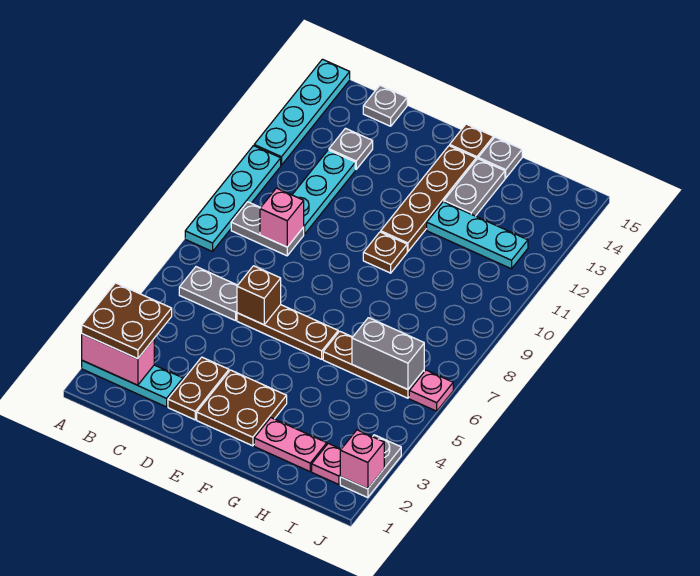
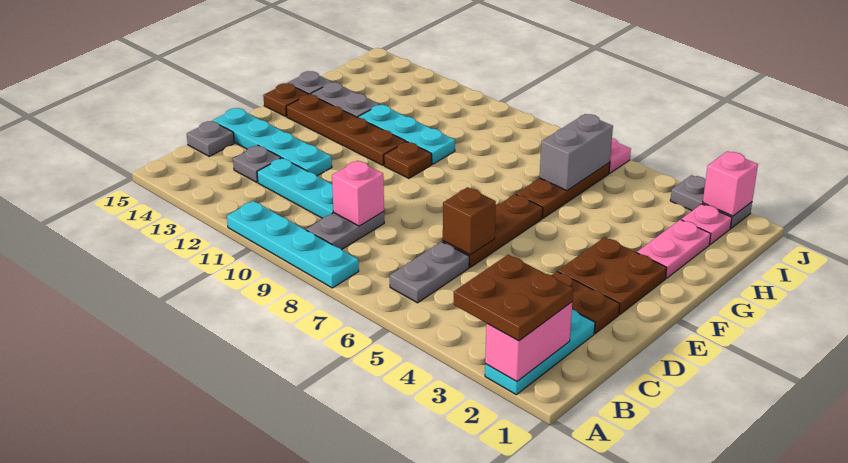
cyan 1x4 plate [254,59,350,165] -> cyan 1x4 plate moved to [213,108,332,176]
cyan 1x3 plate [427,202,528,269] -> cyan 1x3 plate turned to [358,105,455,164]

